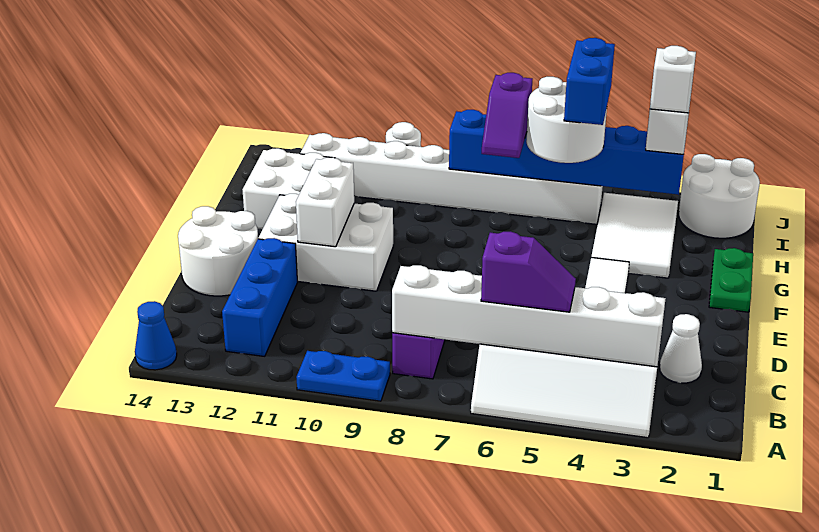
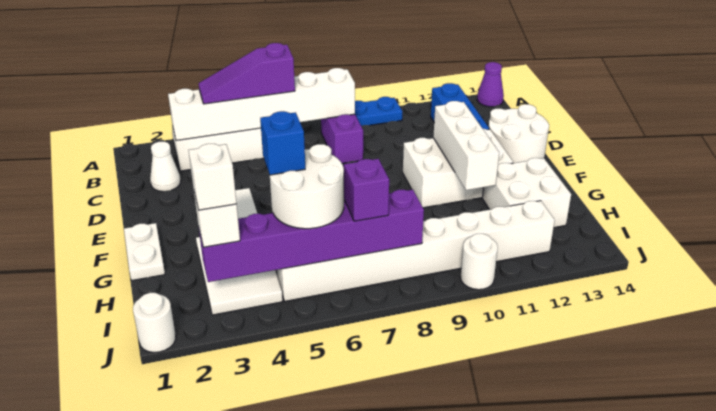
blue 1x1 cone [135,301,177,370] -> purple 1x1 cone [477,62,504,107]
purple 1x2 slope [481,232,576,312] -> purple 1x3 slope [199,43,295,104]
white 1x2 brick [296,158,354,247] -> white 1x3 brick [433,101,499,190]
green 1x2 plate [709,248,753,312] -> white 1x2 plate [124,223,165,281]
blue 1x2 brick [564,38,615,125] -> blue 1x1 brick [260,111,305,175]
white 2x2 round brick [679,154,760,238] -> white 1x1 round brick [133,293,176,352]
blue 1x6 brick [449,110,684,195] -> purple 1x6 brick [199,189,424,282]

